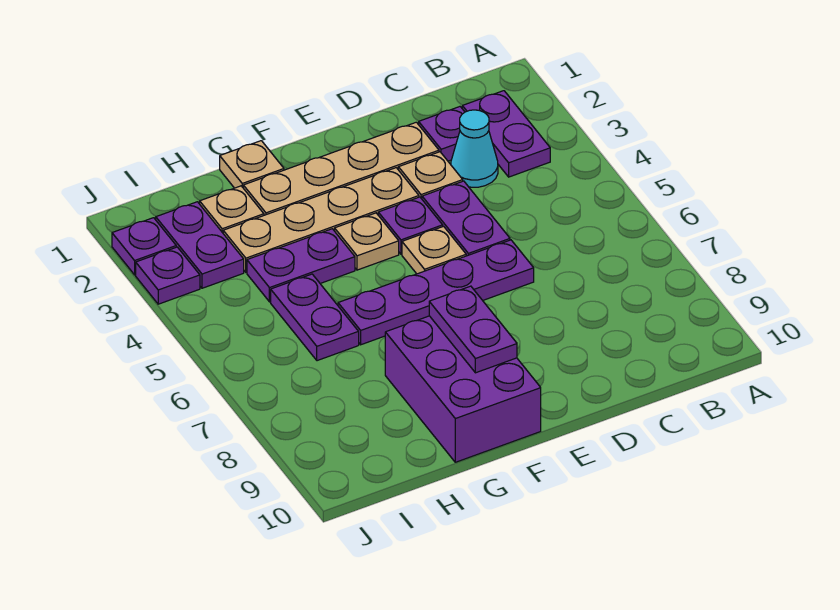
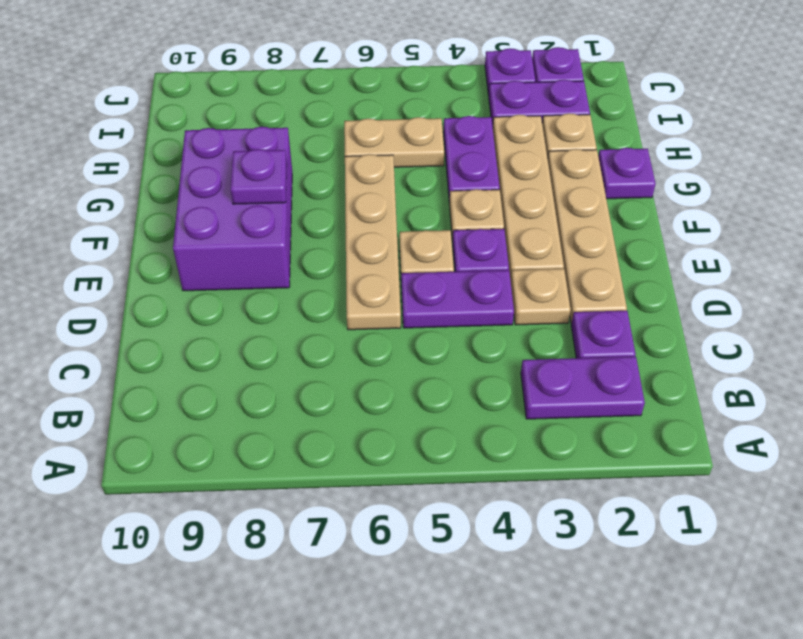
cyan 1x1 cone [451,110,498,187] -> none
purple 1x4 plate [338,240,534,345] -> tan 1x4 plate [345,154,401,330]
purple 2x3 brick [385,316,541,462] -> purple 2x3 brick turned to [173,127,292,291]
purple 1x2 plate [429,286,517,373] -> purple 1x1 plate [231,149,287,204]
tan 1x1 plate [220,141,284,188] -> purple 1x1 plate [598,148,656,199]
purple 1x2 plate [271,274,359,361] -> tan 1x2 plate [344,117,444,167]

